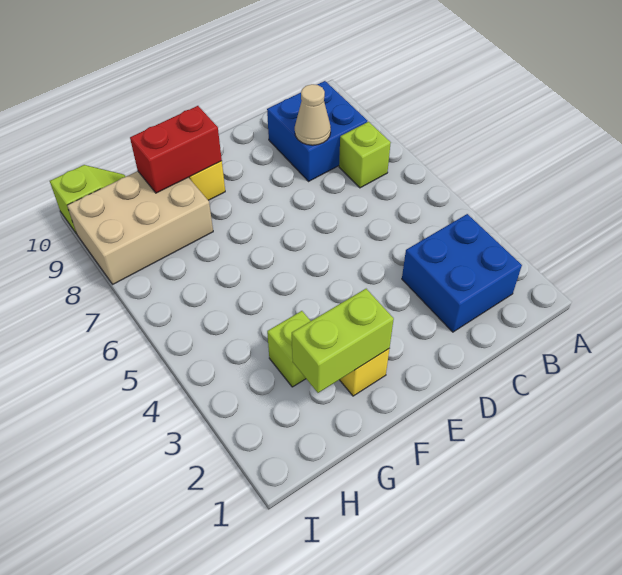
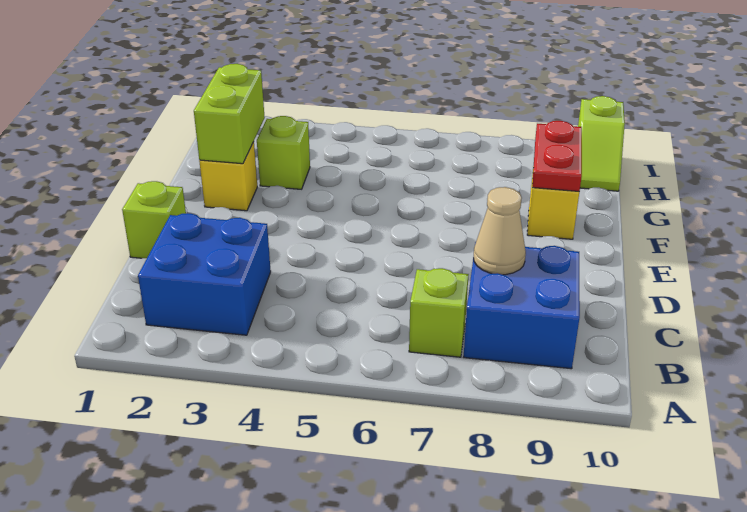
none -> lime 1x1 brick [122,181,186,258]
red 1x2 brick [130,106,222,193] -> red 1x2 plate [532,121,582,192]
tan 2x3 brick [67,171,213,284] -> none

